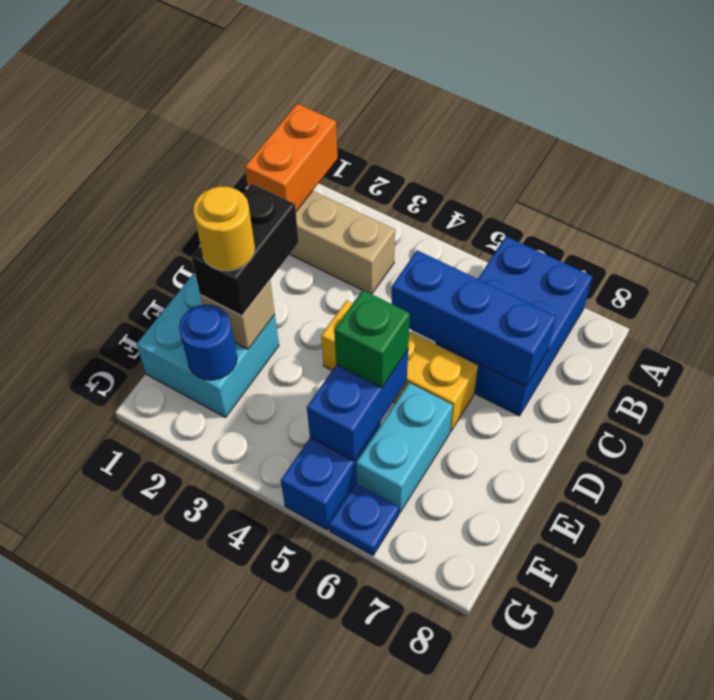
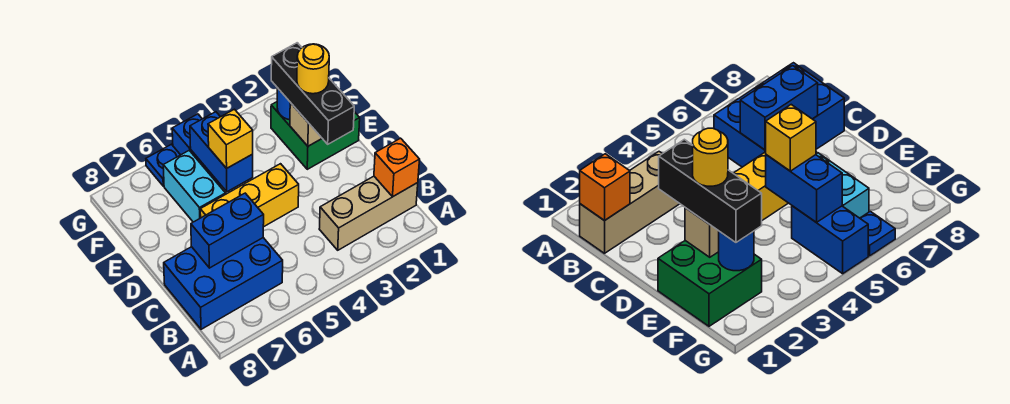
orange 1x2 brick [245,104,338,211] -> orange 1x1 brick [374,138,420,197]
blue 2x3 brick [436,237,593,416] -> blue 2x3 brick turned to [164,238,283,329]
blue 1x3 brick [392,250,556,386] -> blue 1x2 brick [191,193,264,268]
black 1x2 brick [192,184,299,316] -> black 1x3 brick [271,43,354,144]
cyan 2x2 brick [137,273,279,417] -> green 2x2 brick [271,102,360,169]
green 1x1 brick [334,290,410,388] -> yellow 1x1 brick [208,109,253,168]

